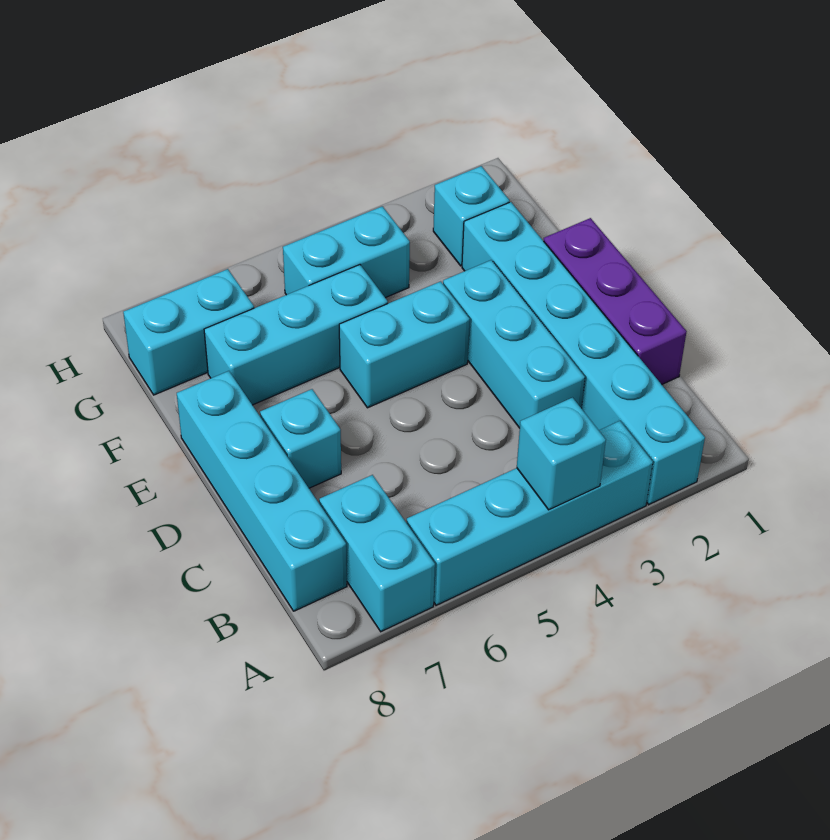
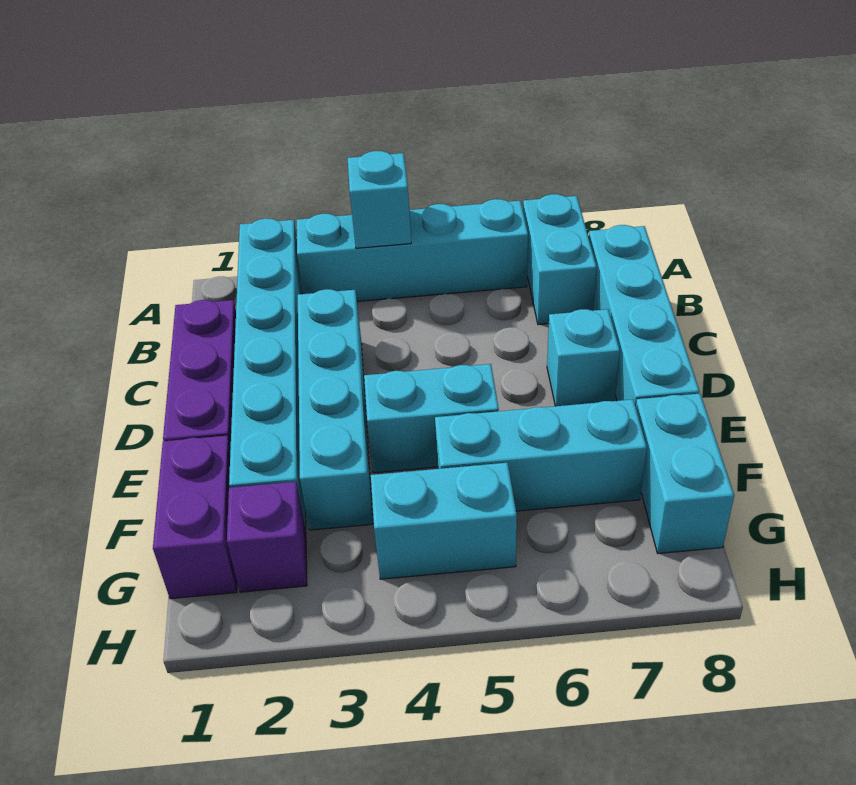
cyan 1x3 brick [443,260,585,428] -> cyan 1x4 brick [298,289,373,530]
none -> purple 1x2 brick [153,436,237,599]
cyan 1x1 brick [433,166,510,266] -> purple 1x1 brick [227,482,307,592]
cyan 1x2 brick [123,269,254,395] -> cyan 1x2 brick turned to [636,393,734,554]

